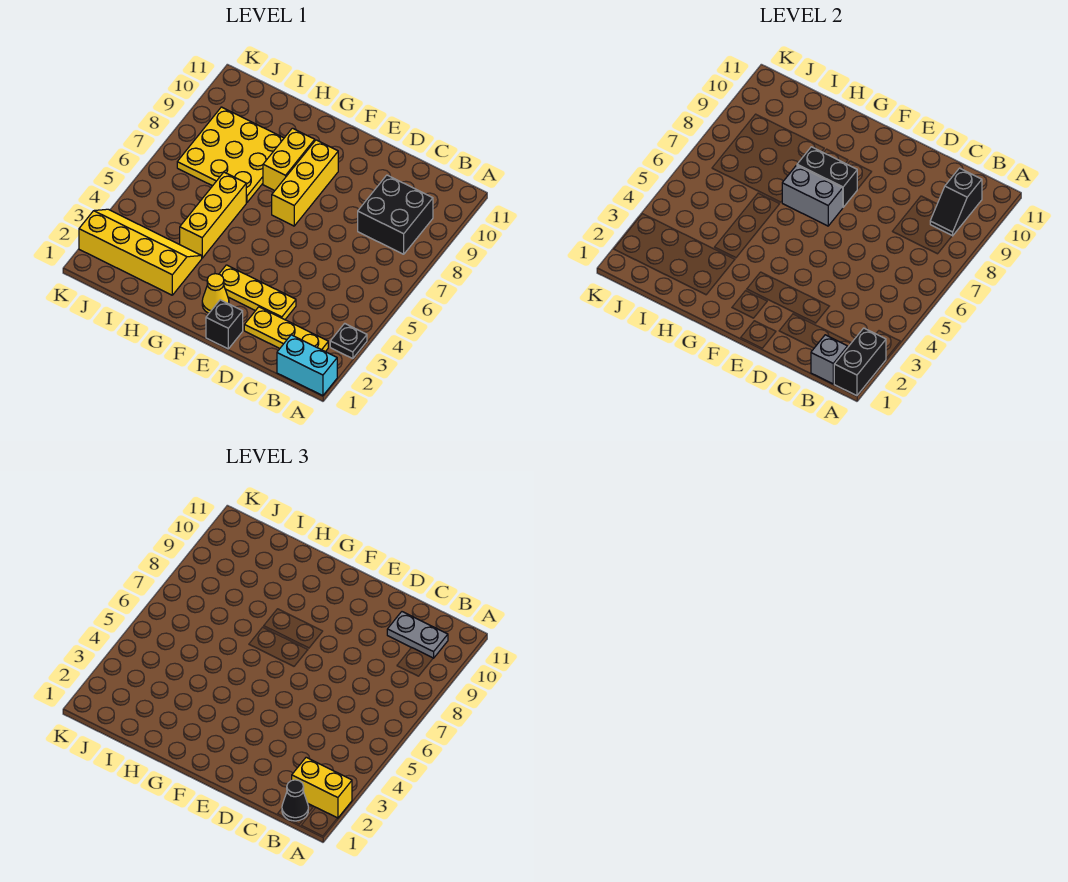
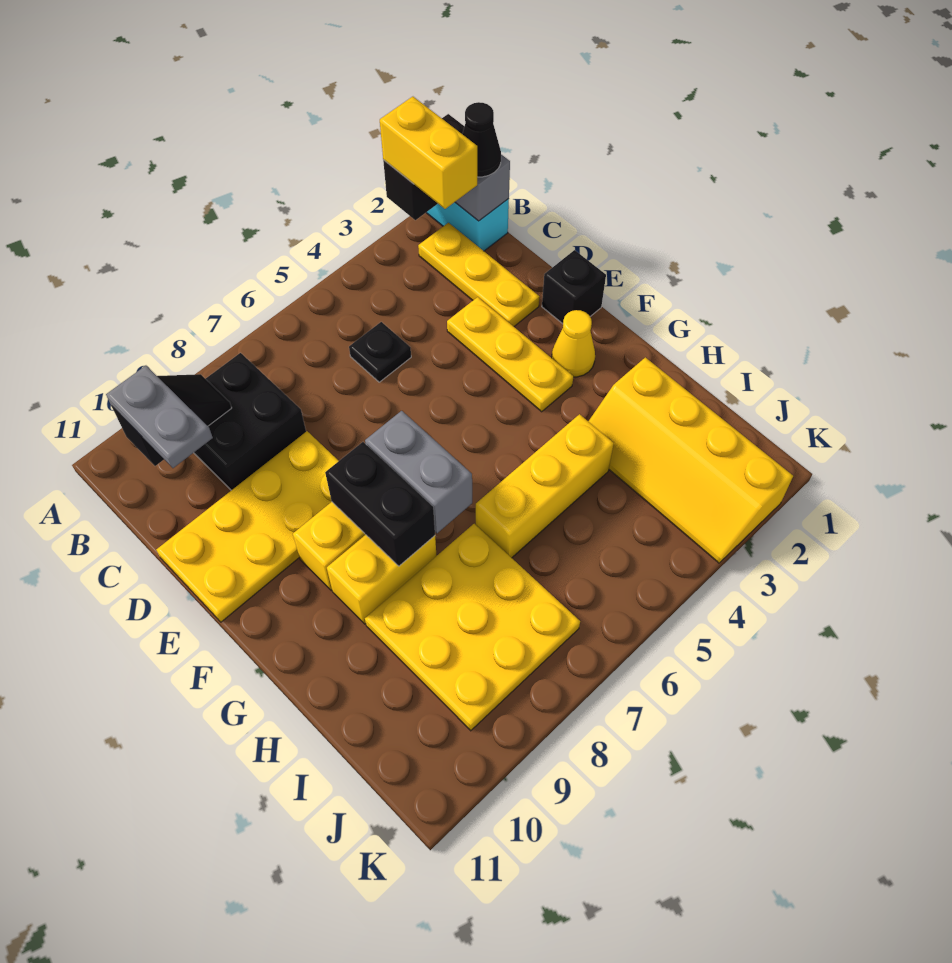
black 1x1 plate [330,323,367,359] -> black 1x1 plate moved to [349,322,411,382]
none -> yellow 2x4 plate [156,431,338,622]

